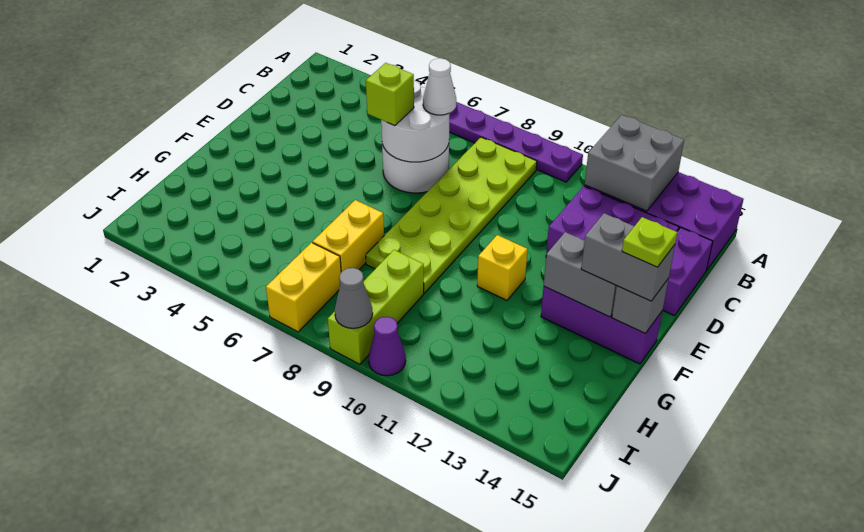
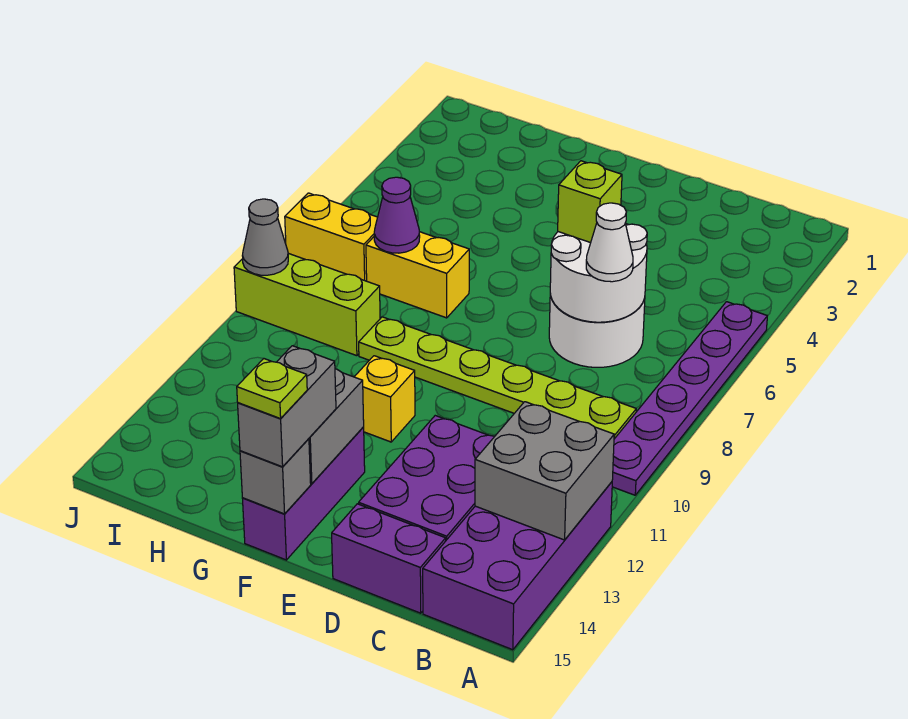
lime 2x6 plate [366,137,537,293] -> lime 1x6 plate [359,317,636,439]
purple 1x1 cone [369,317,406,376] -> purple 1x1 cone moved to [374,177,420,253]

